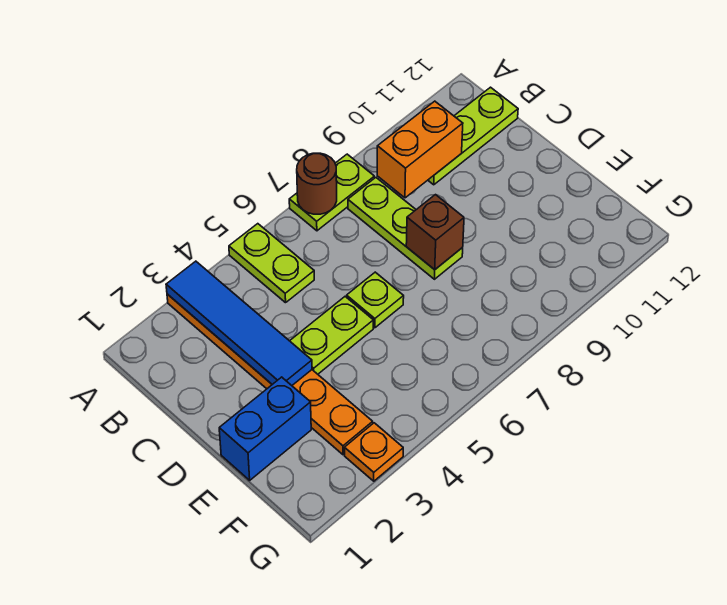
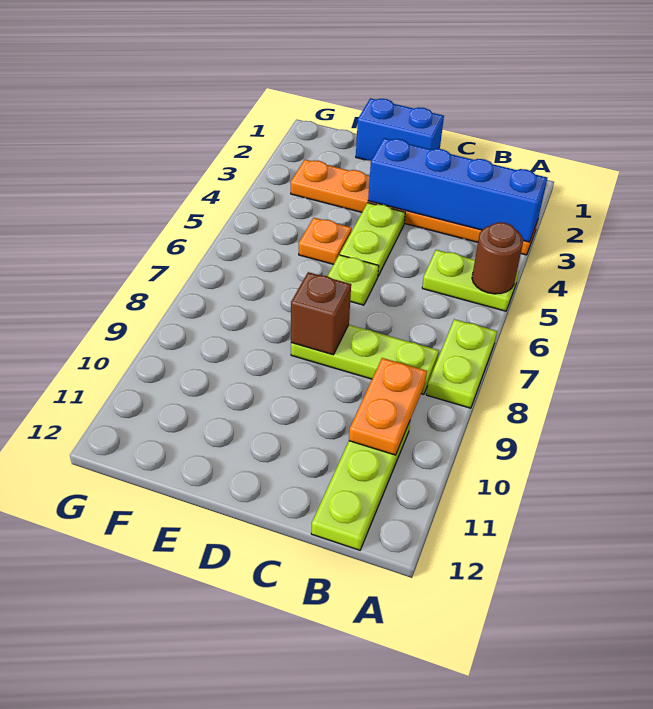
blue 1x4 tile [166,261,312,385] -> blue 1x4 brick [368,138,547,242]
brown 1x1 round brick [297,153,337,214] -> brown 1x1 round brick moved to [472,222,523,294]
orange 1x2 brick [377,101,463,198] -> orange 1x2 plate [349,358,427,455]
blue 1x2 brick [219,377,311,480] -> blue 1x2 brick turned to [356,98,444,160]
orange 1x1 plate [344,423,403,481] -> orange 1x1 plate moved to [299,218,352,264]

